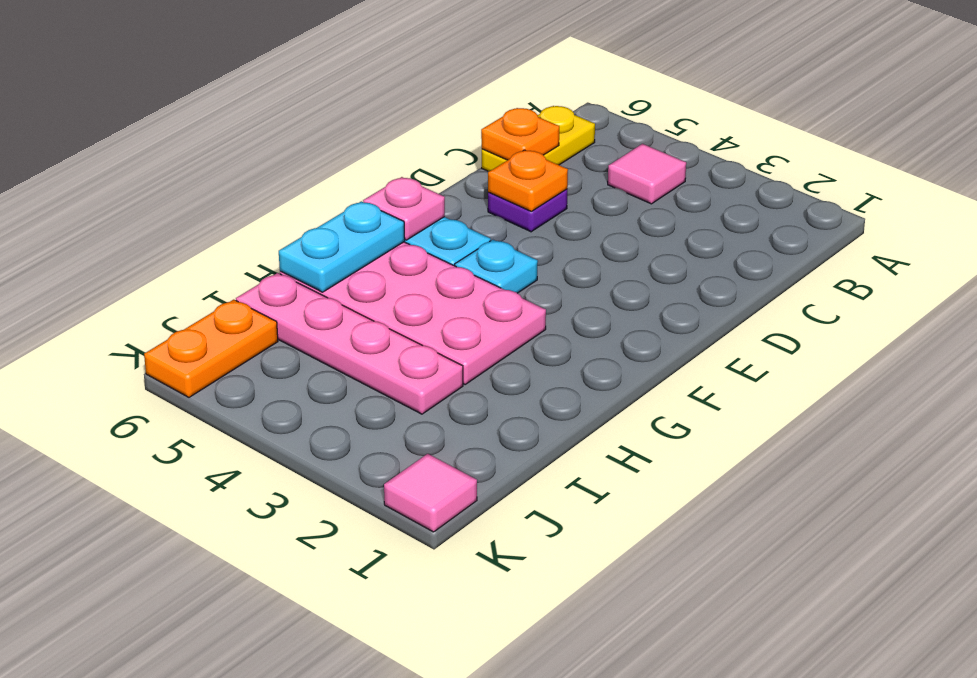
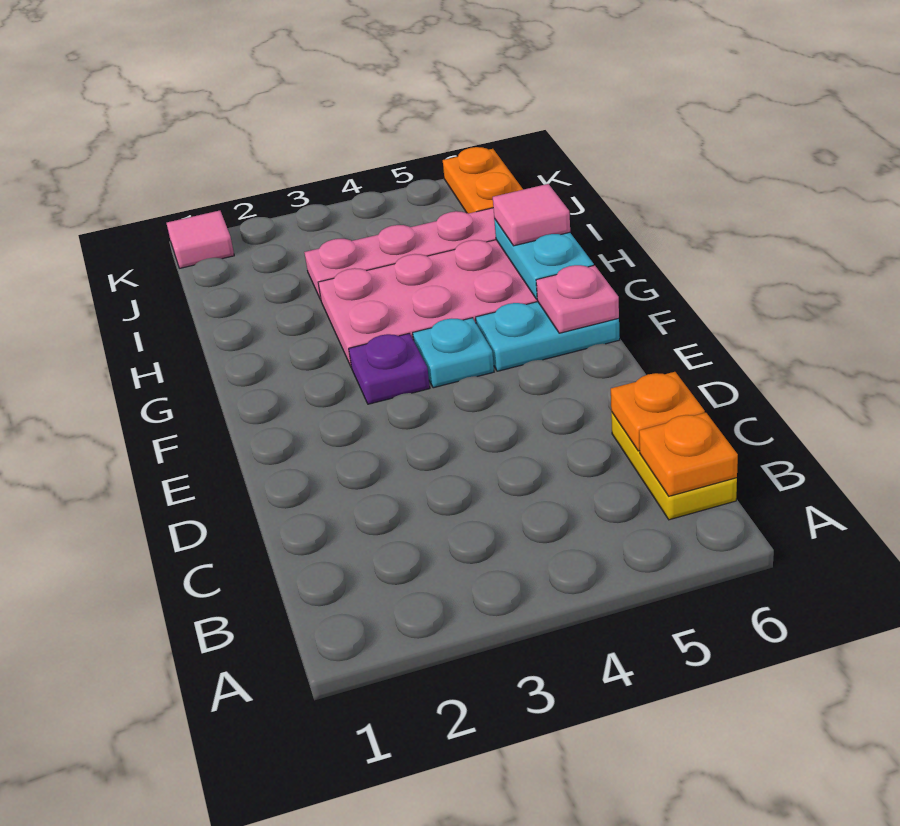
pink 1x1 tile [608,144,686,204] -> pink 1x1 tile moved to [493,184,570,246]
purple 1x1 plate [488,189,567,232] -> purple 1x1 plate moved to [349,334,430,404]
orange 1x1 plate [488,150,568,211] -> orange 1x1 plate moved to [639,413,738,496]

